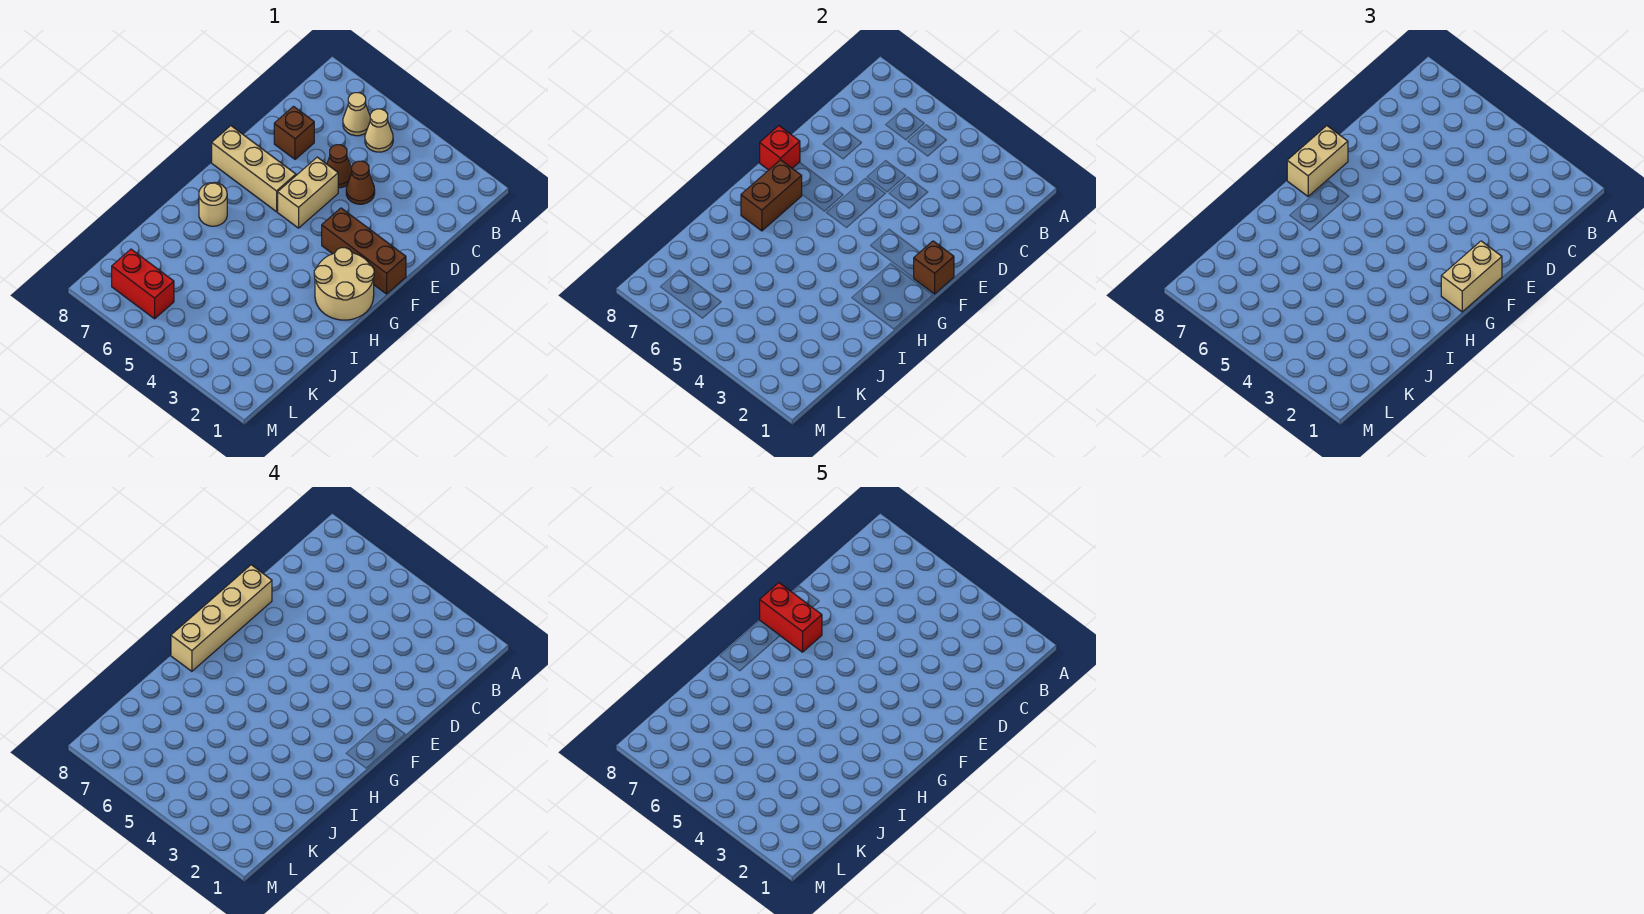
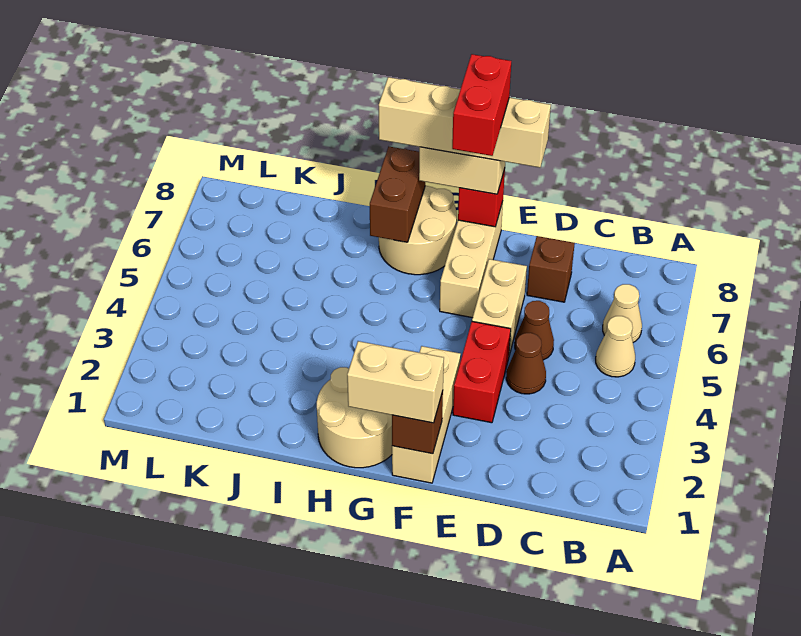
tan 1x2 brick [278,157,338,228] -> tan 1x2 brick turned to [472,259,527,355]
brown 1x3 brick [322,208,406,294] -> tan 1x3 brick [392,346,461,483]
brown 1x2 brick [741,160,802,231] -> brown 1x2 brick turned to [370,147,425,242]
tan 1x1 round brick [199,182,227,226] -> tan 2x2 round brick [379,186,457,275]
red 1x2 brick [112,249,174,319] -> red 1x2 brick moved to [453,322,511,423]

